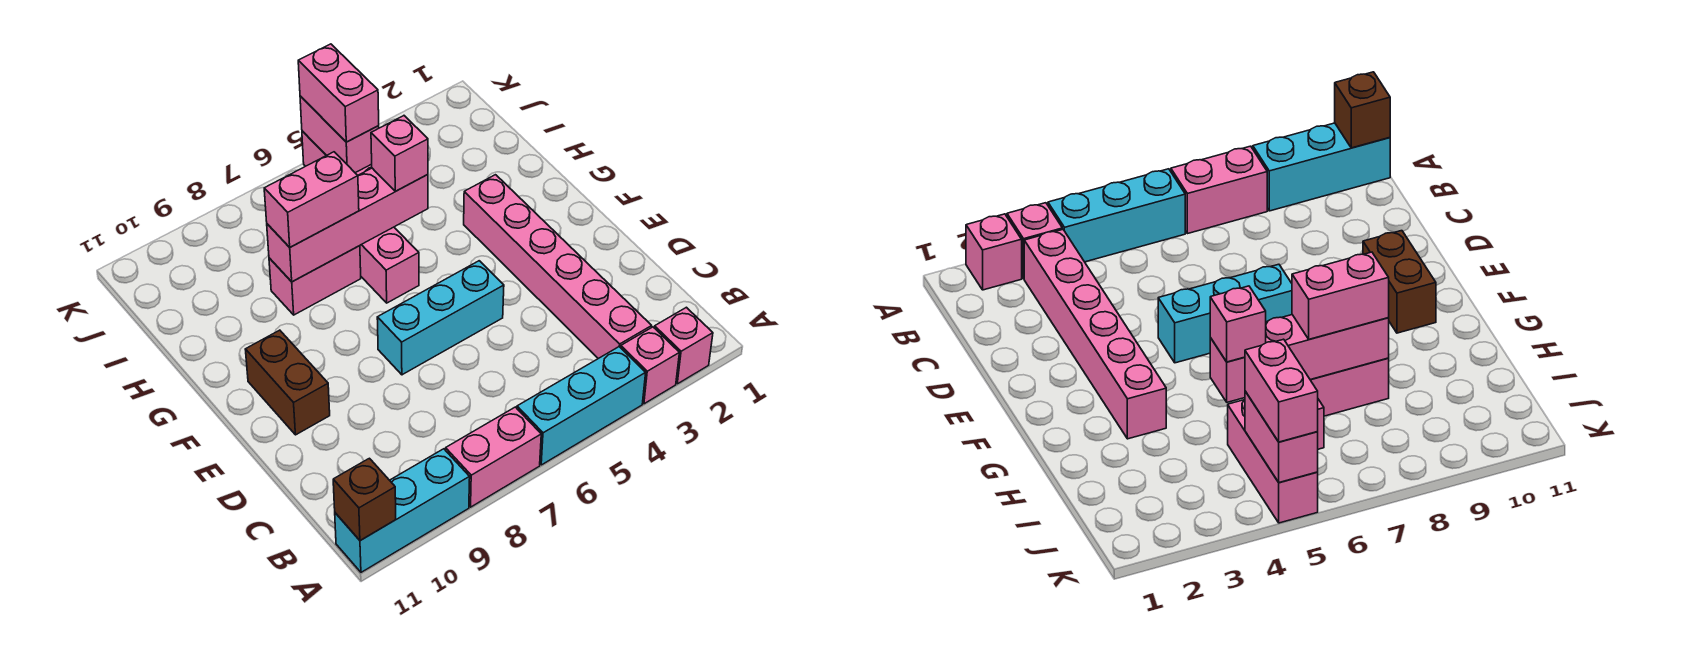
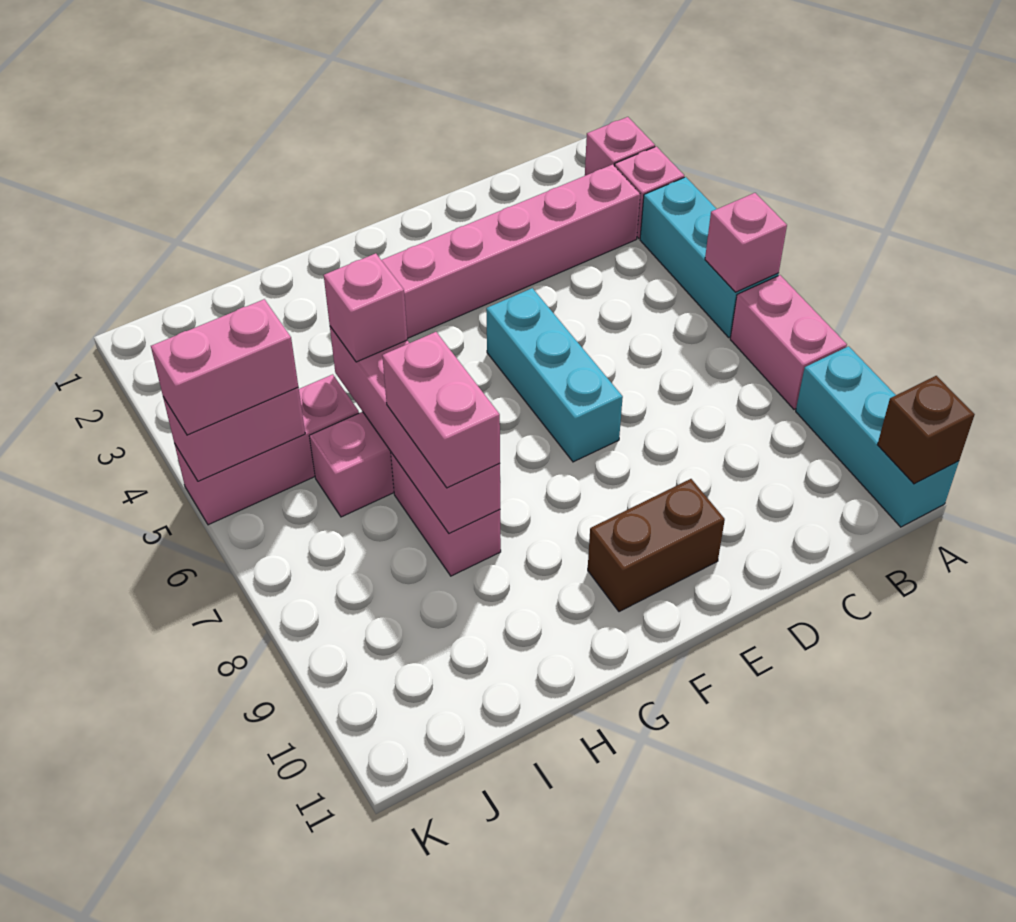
none -> pink 1x1 brick [705,193,787,292]

